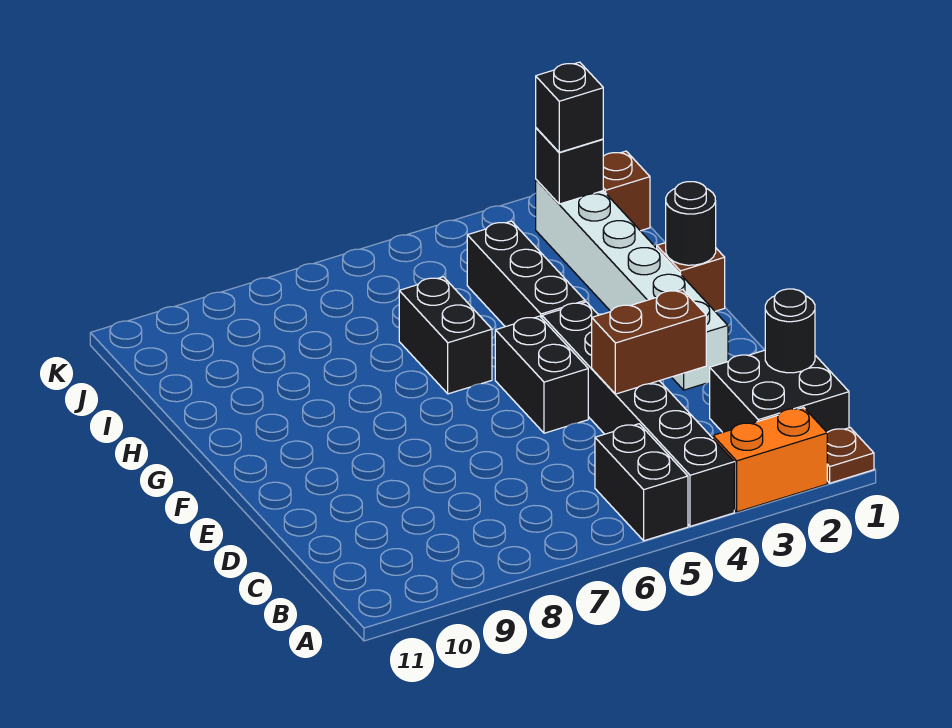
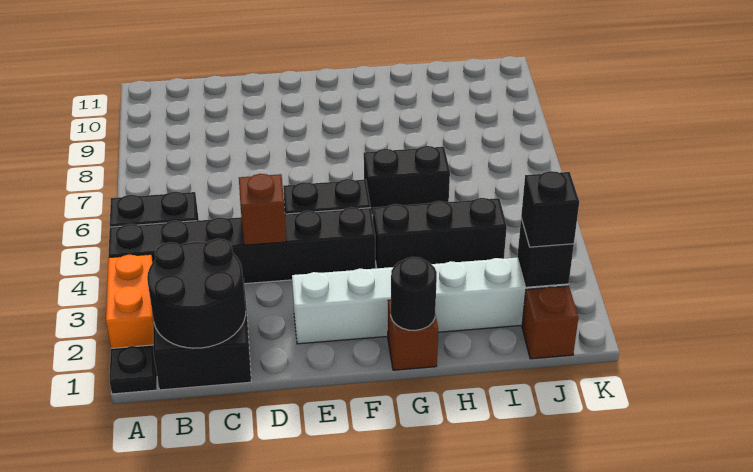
brown 1x1 plate [827,428,874,483] -> black 1x1 plate [110,345,157,394]
black 1x1 round brick [765,289,815,373] -> black 2x2 round brick [147,239,246,348]
brown 1x2 brick [592,290,706,394] -> brown 1x1 brick [239,174,287,245]

